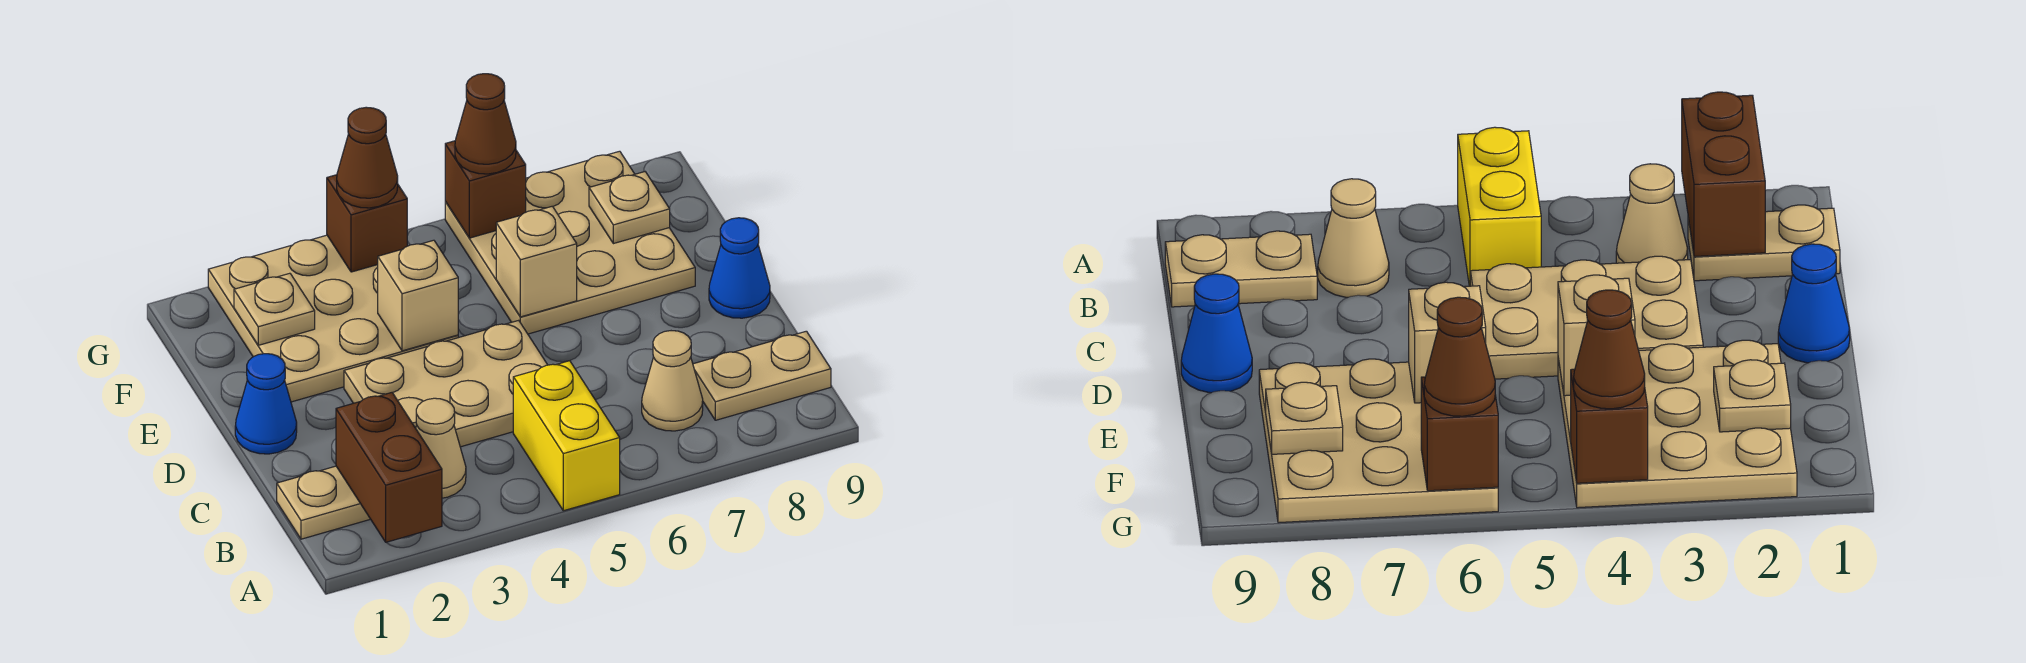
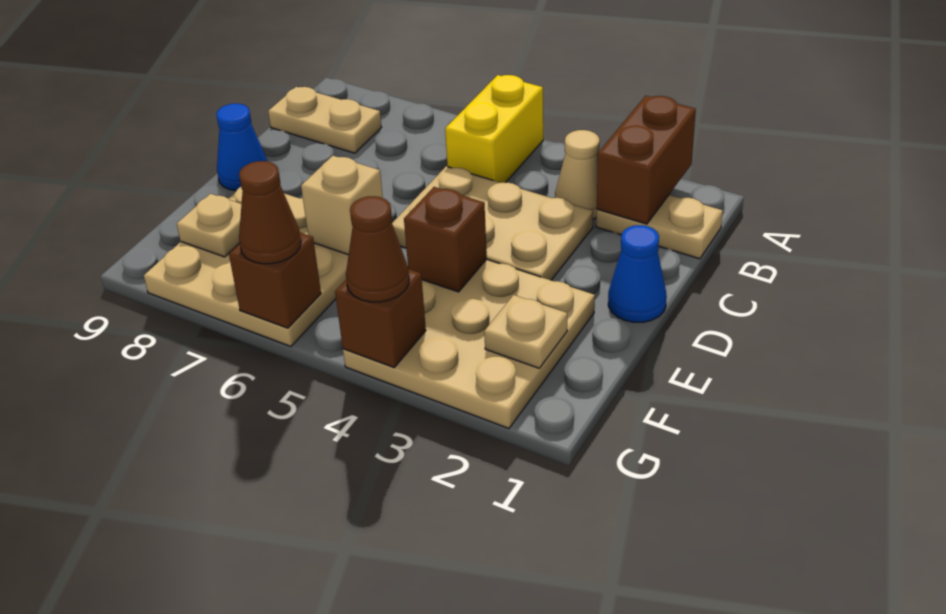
tan 1x1 cone [642,331,703,431] -> none
tan 1x1 brick [378,240,458,351] -> brown 1x1 brick [404,187,487,292]

